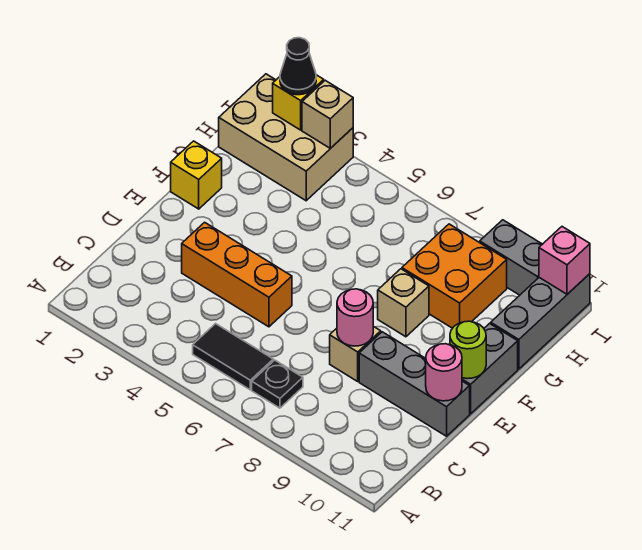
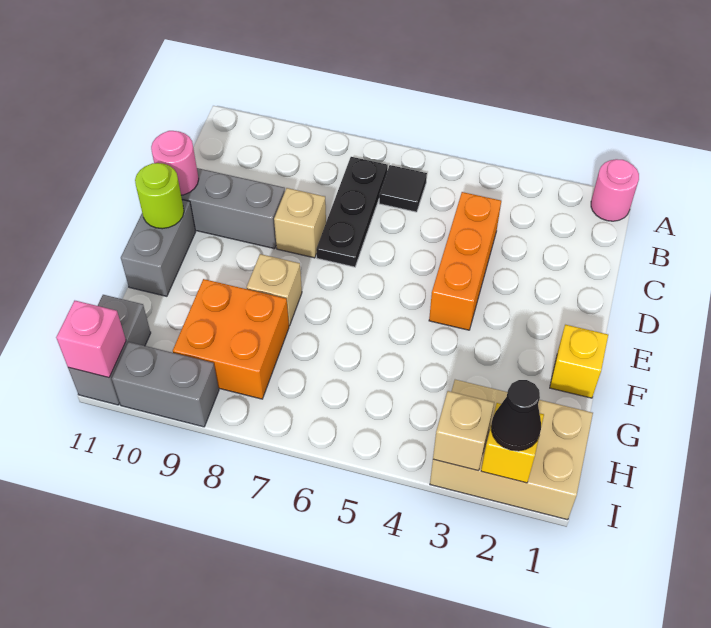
black 1x2 tile [193,324,273,390] -> black 1x1 tile [379,165,427,212]
black 1x1 plate [252,360,303,408] -> black 1x3 plate [316,157,388,267]
orange 1x3 brick [182,222,292,327] -> orange 1x3 brick turned to [429,192,501,330]
pink 1x1 round brick [337,289,373,346] -> pink 1x1 round brick moved to [591,159,639,221]
grey 1x3 brick [491,274,590,369] -> grey 1x2 brick [68,295,151,405]

